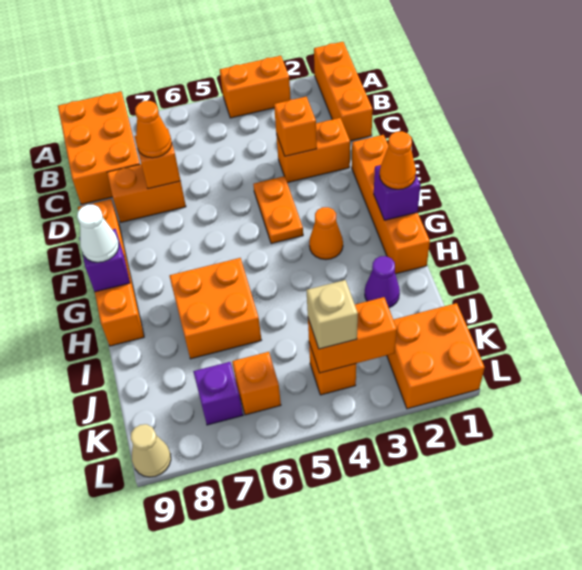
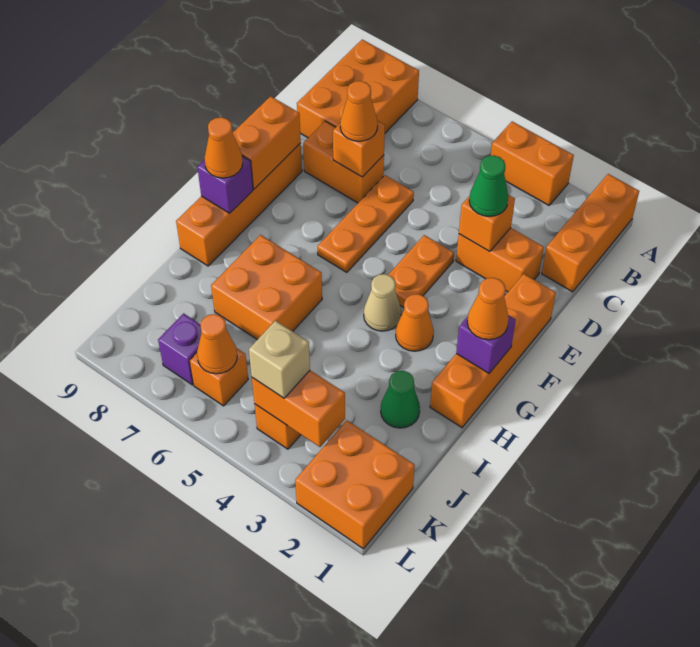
none -> green 1x1 cone [469,155,508,216]
none -> orange 1x3 plate [318,175,414,272]
none -> orange 1x2 brick [233,96,301,189]
white 1x1 cone [77,205,119,262] -> orange 1x1 cone [204,117,243,178]
purple 1x1 cone [365,256,400,307] -> green 1x1 cone [381,371,420,428]
none -> orange 1x1 cone [197,314,237,374]
tan 1x1 cone [131,424,171,477] -> tan 1x1 cone moved to [364,274,401,331]

